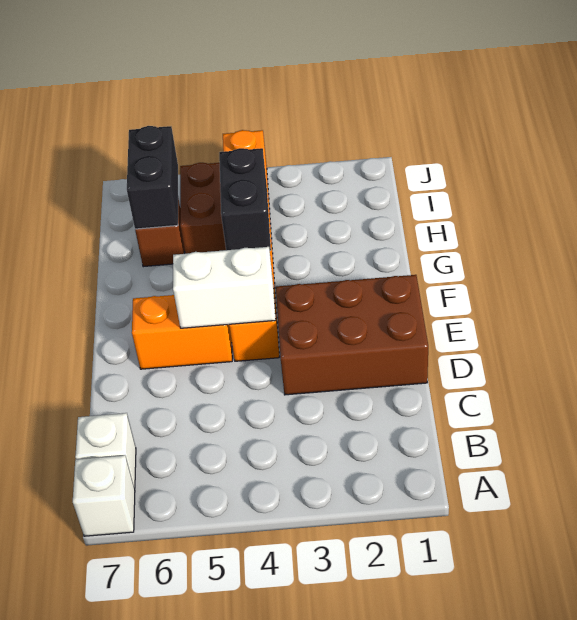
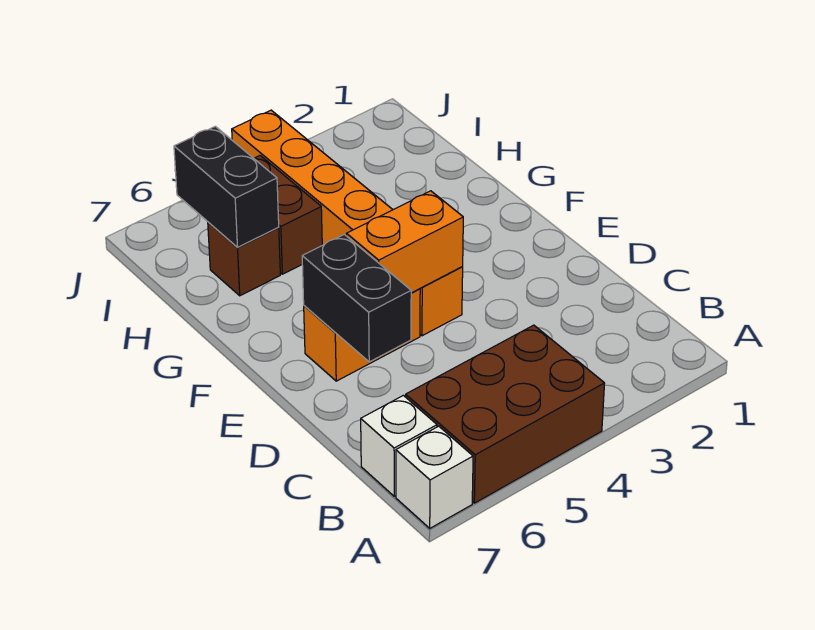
brown 2x3 brick [276,275,428,395] -> brown 2x3 brick moved to [406,325,605,503]
white 1x2 brick [173,247,276,328] -> orange 1x2 brick [346,191,463,293]
black 1x2 brick [219,148,271,250] -> black 1x2 brick moved to [302,234,411,362]

